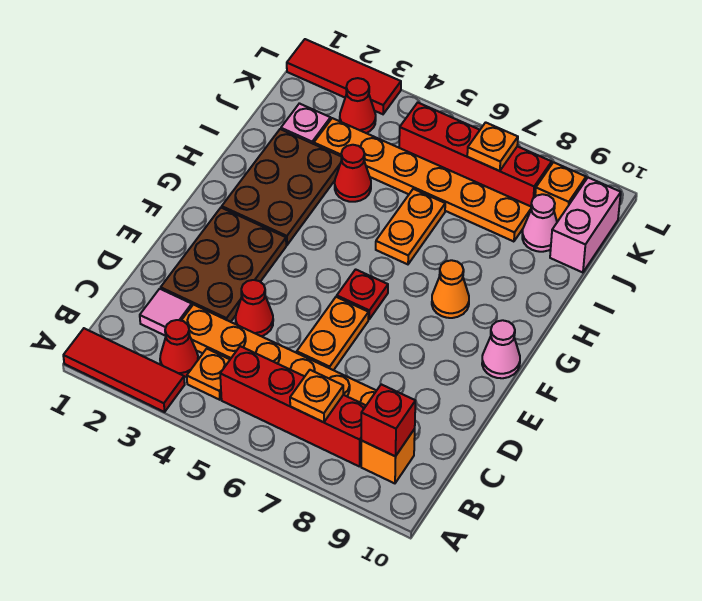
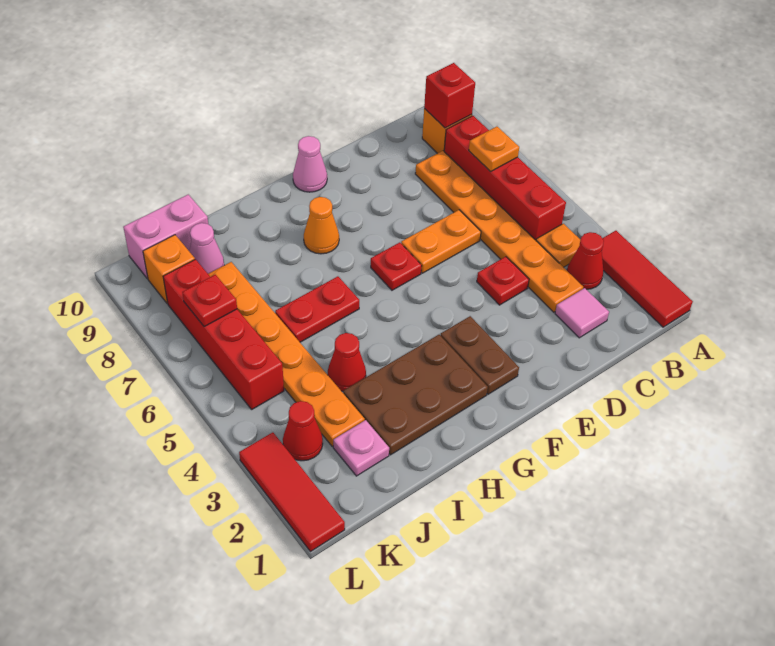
brown 2x3 plate [161,208,286,322] -> brown 1x2 plate [440,316,519,394]
red 1x1 cone [236,280,273,336] -> red 1x1 plate [477,257,529,305]
orange 1x2 plate [376,189,445,264] -> red 1x2 plate [275,276,359,342]
orange 1x1 plate [467,122,518,171] -> red 1x1 plate [182,275,237,327]

